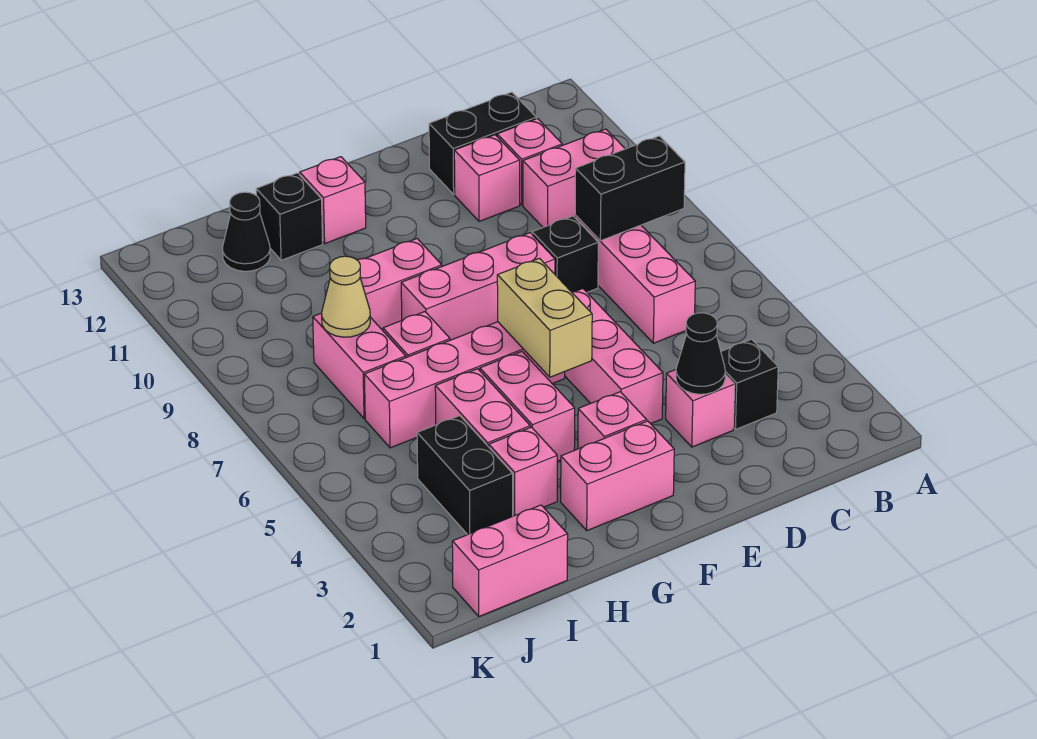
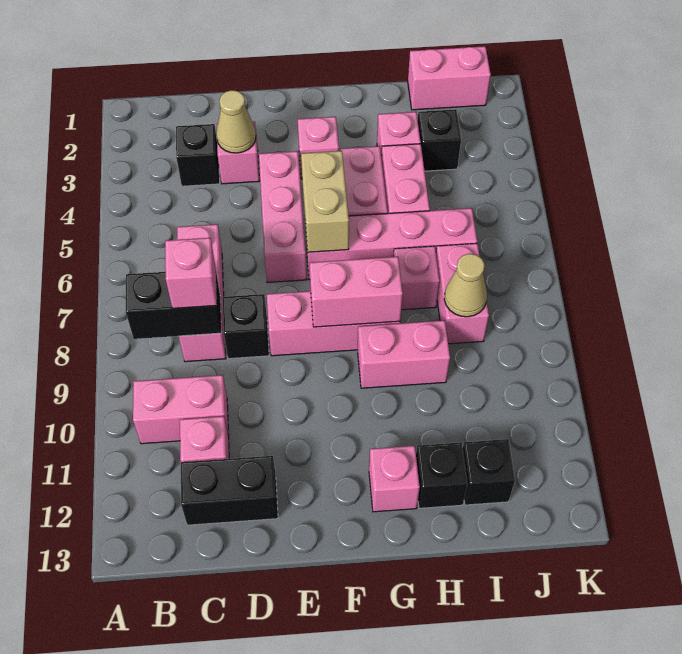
black 1x1 cone [676,313,725,394] -> tan 1x1 cone [216,90,256,153]
pink 1x1 brick [454,135,520,221] -> pink 1x1 brick moved to [165,238,217,308]
pink 1x2 brick [561,421,674,531] -> pink 1x2 brick moved to [310,257,403,327]
black 1x2 brick [417,416,513,535] -> black 1x1 brick [418,109,461,171]
black 1x1 cone [223,192,270,271] -> black 1x1 brick [463,439,515,505]

